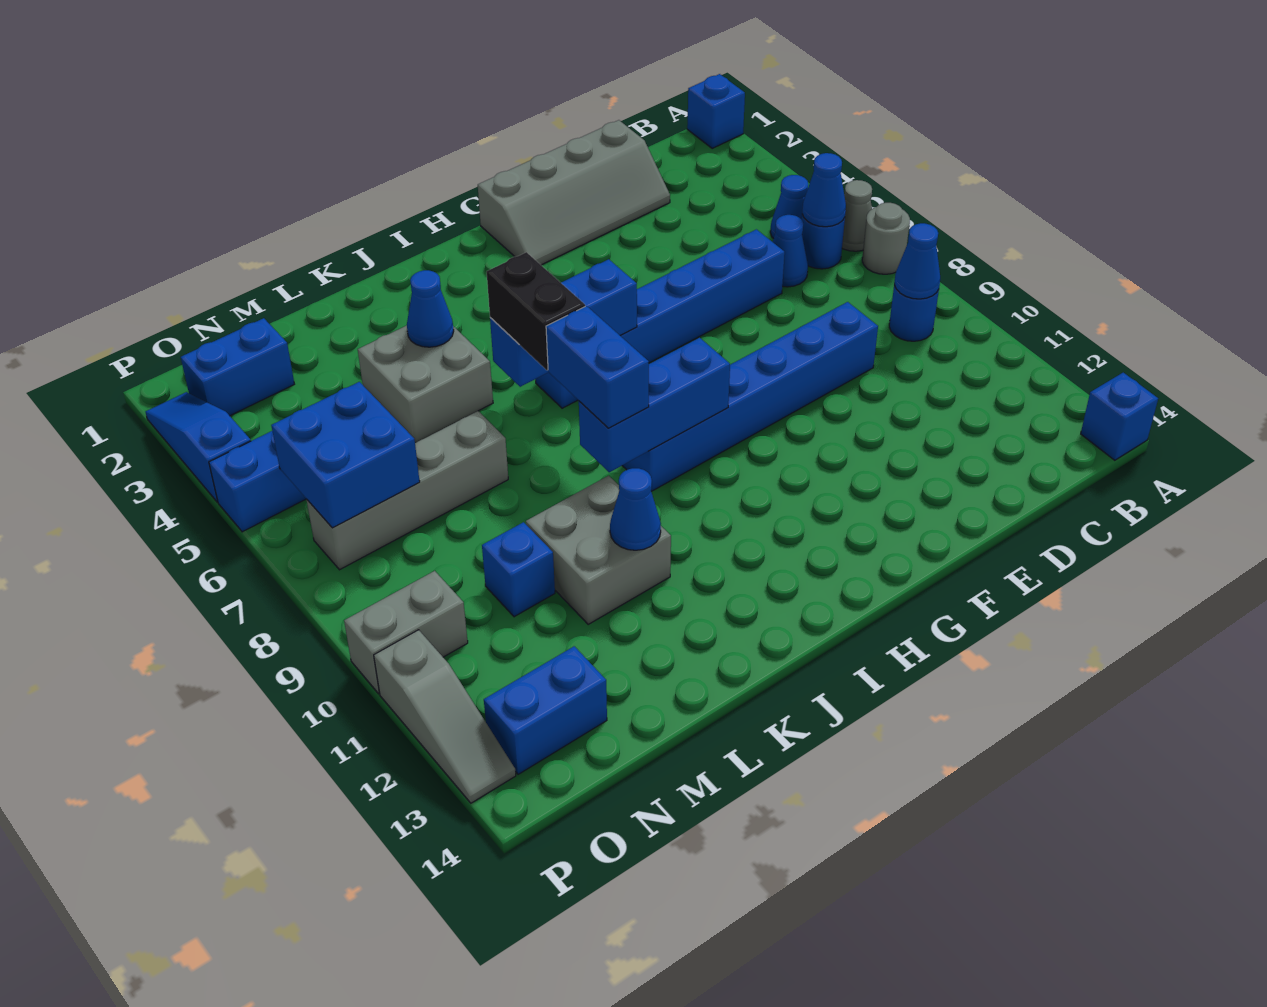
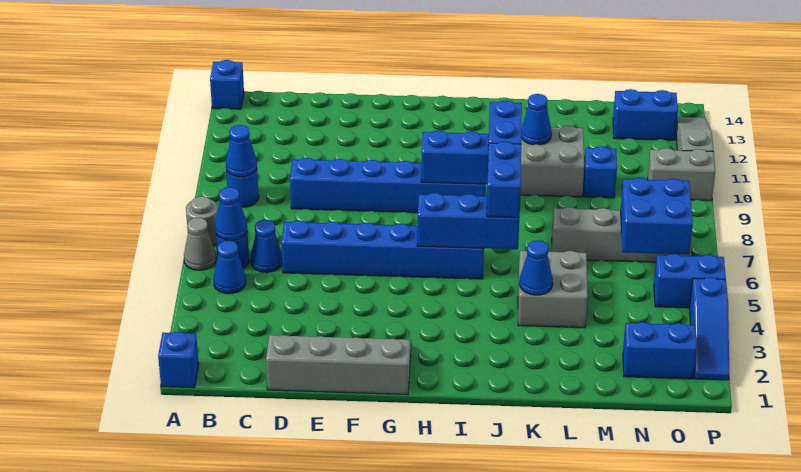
black 1x2 brick [487,252,585,370] -> blue 1x2 brick [487,142,521,218]

